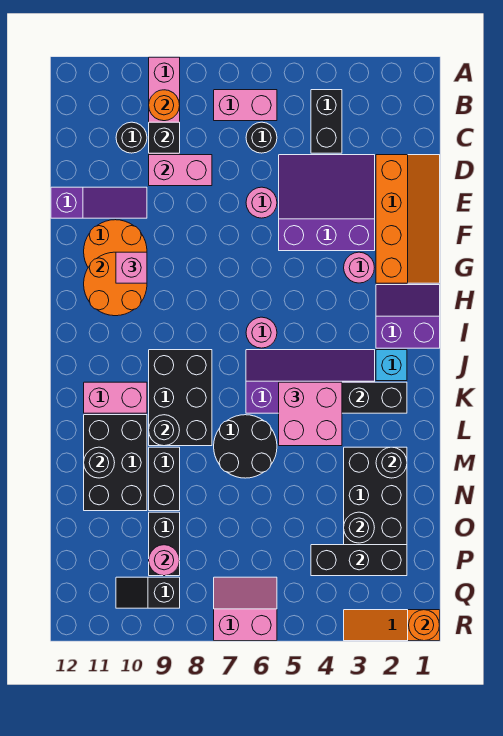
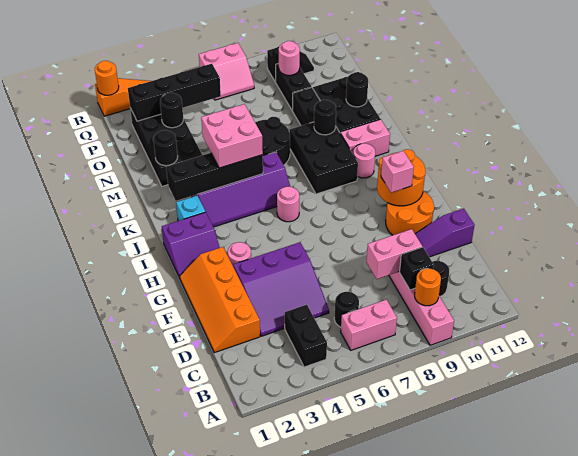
pink 1x1 round brick [246,187,277,218] -> pink 1x1 round brick moved to [353,143,375,178]
black 1x3 brick [311,545,407,576] -> black 1x4 brick [128,64,221,121]

